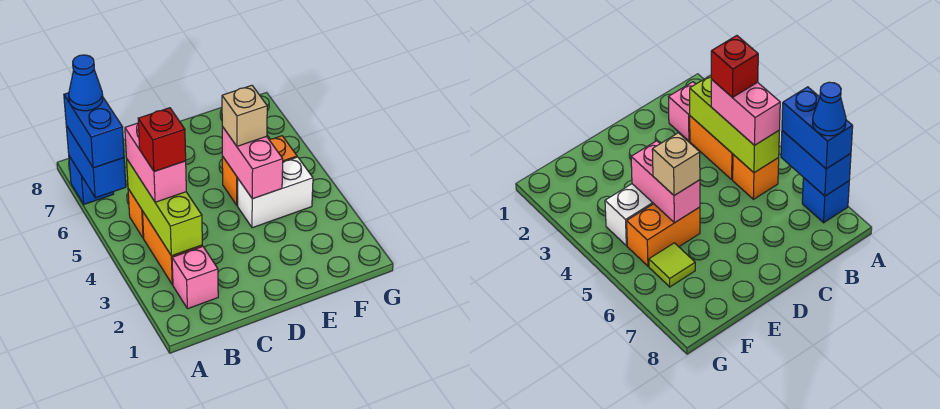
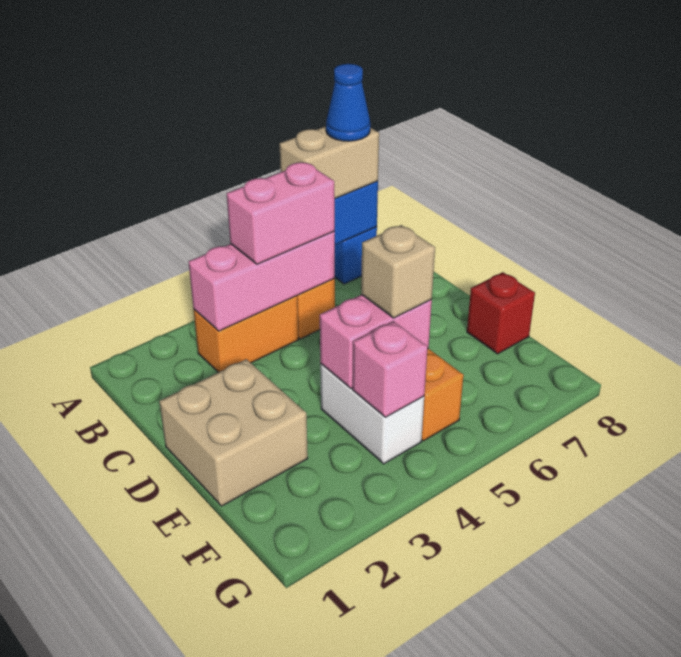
blue 1x2 brick [64,93,124,168] -> tan 1x2 brick [279,126,379,198]
pink 1x1 brick [172,246,218,309] -> pink 1x1 brick moved to [353,321,428,417]
lime 1x3 brick [127,160,202,256] -> pink 1x3 brick [189,232,335,331]
red 1x1 brick [138,108,186,172] -> red 1x1 brick moved to [467,272,535,354]
none -> tan 2x2 brick [159,359,308,506]
lime 1x1 tile [649,243,695,287] -> none

